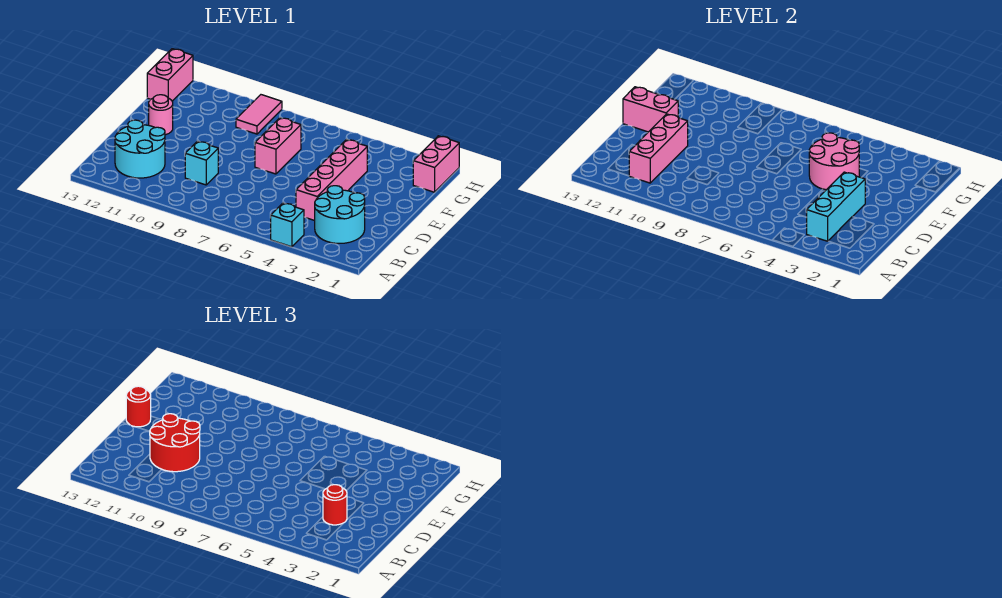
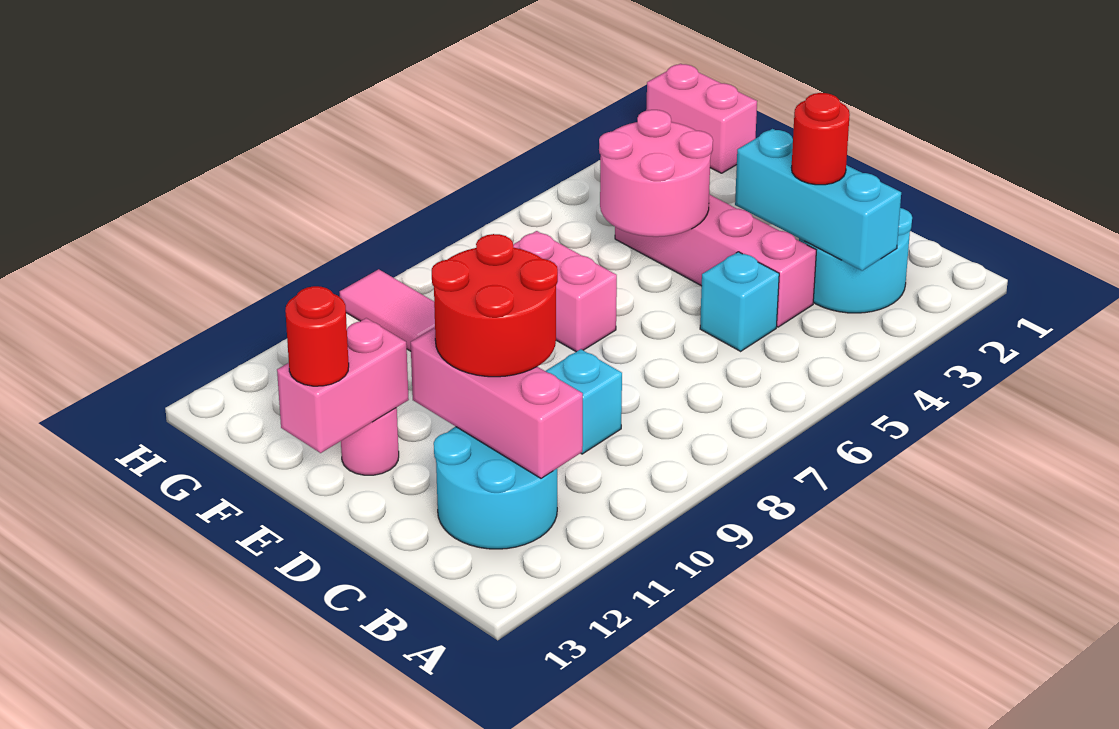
cyan 1x1 brick [271,203,304,247] -> cyan 1x1 brick moved to [700,252,779,351]
pink 1x2 brick [147,49,193,101] -> none

